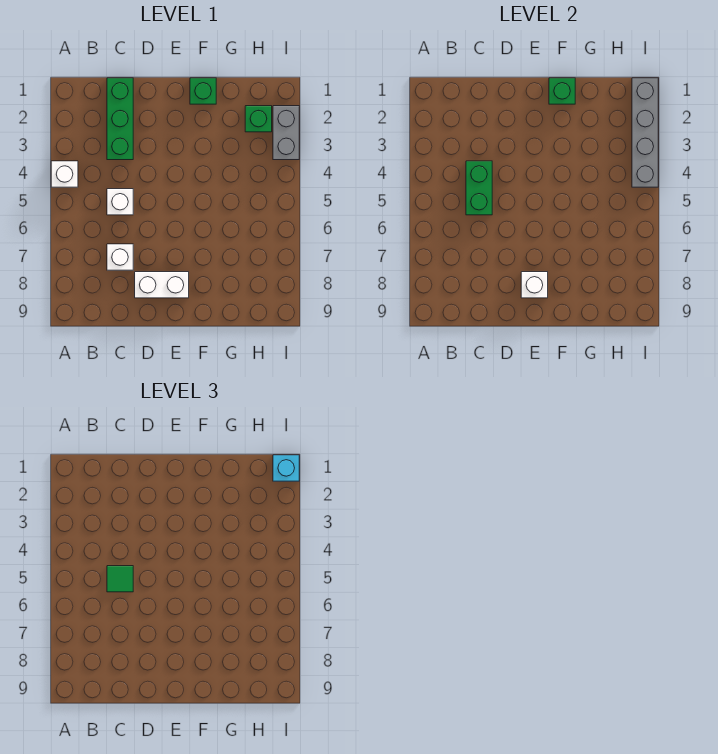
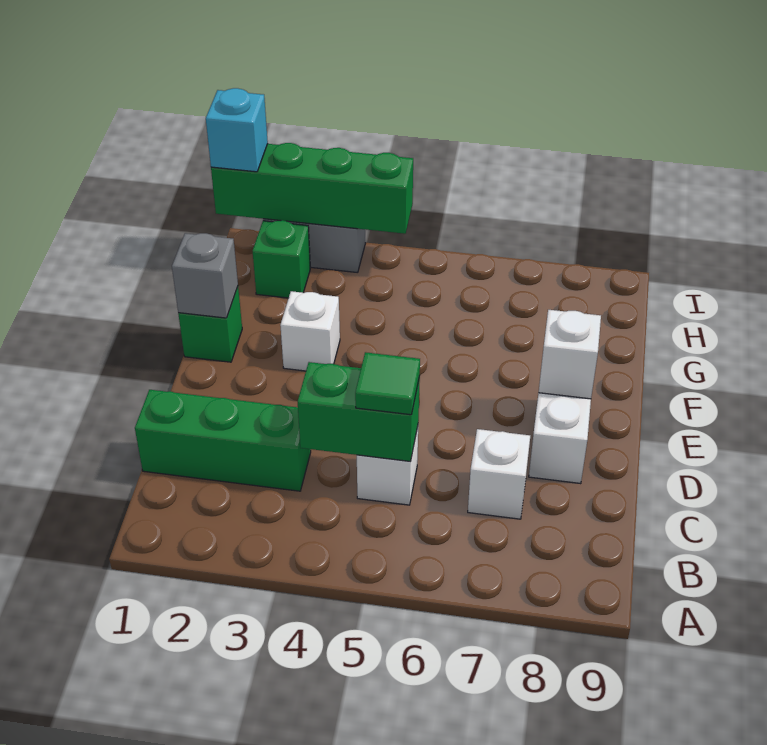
white 1x1 brick [51,161,78,187] -> white 1x1 brick moved to [280,291,340,371]
green 1x1 brick [549,78,575,104] -> grey 1x1 brick [172,233,238,318]
grey 1x4 brick [632,78,658,187] -> green 1x4 brick [211,143,413,234]

